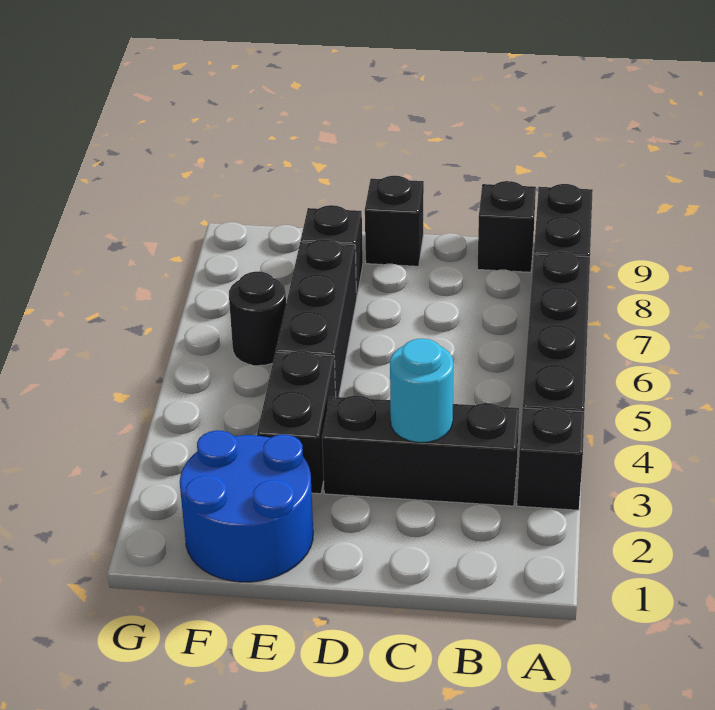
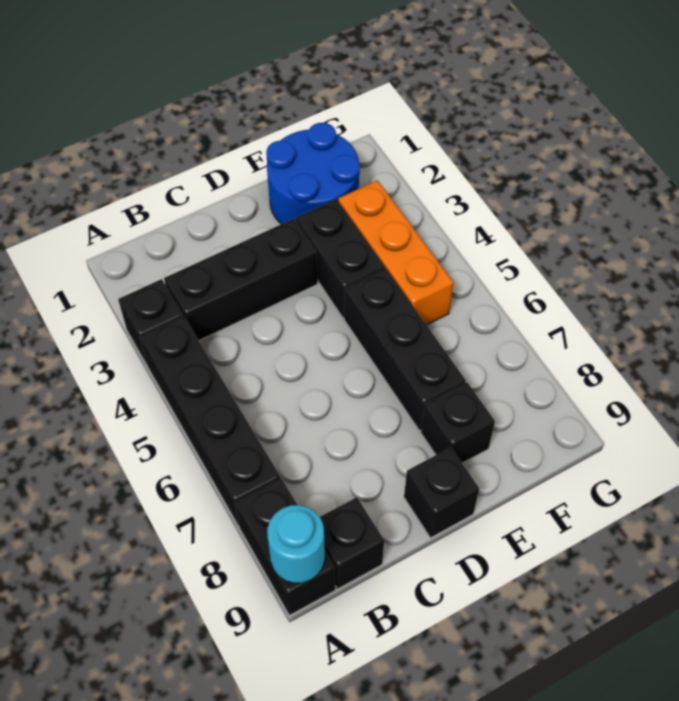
cyan 1x1 round brick [390,339,453,442] -> cyan 1x1 round brick moved to [267,505,325,583]
none -> orange 1x3 brick [338,180,454,325]
black 1x1 round brick [229,272,286,366] -> none

